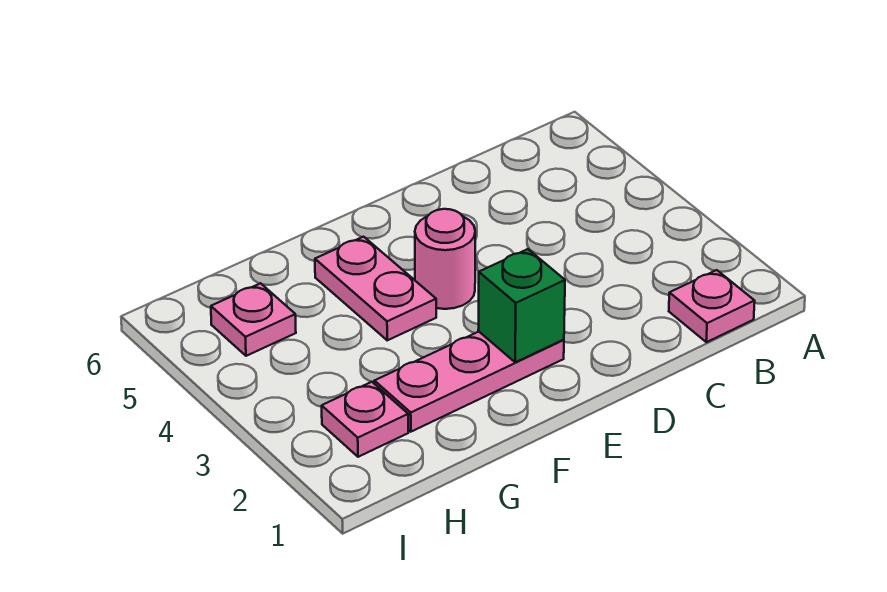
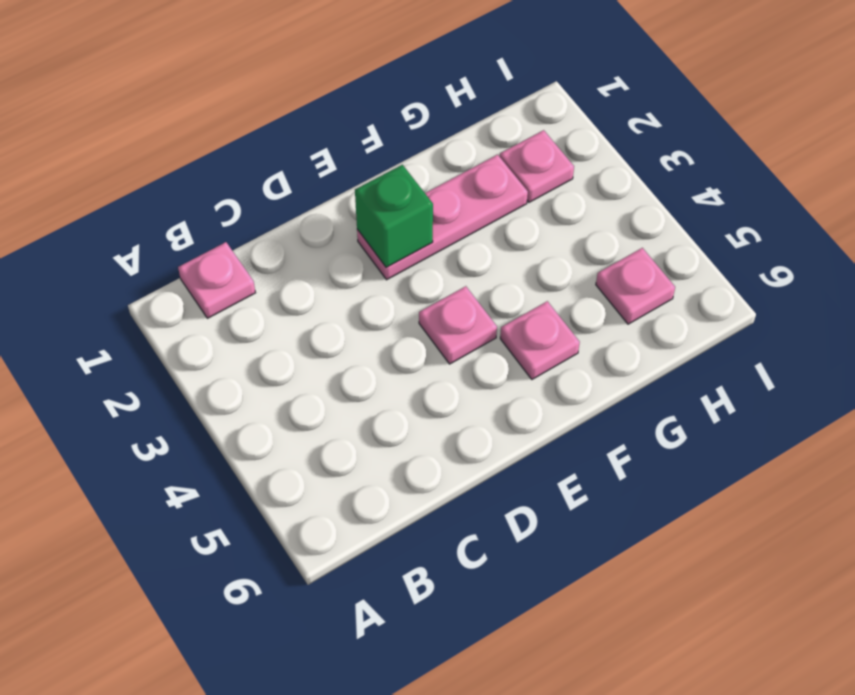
pink 1x1 round brick [415,209,475,309] -> pink 1x1 plate [419,286,497,364]
pink 1x2 plate [315,237,436,340] -> pink 1x1 plate [500,301,580,379]

